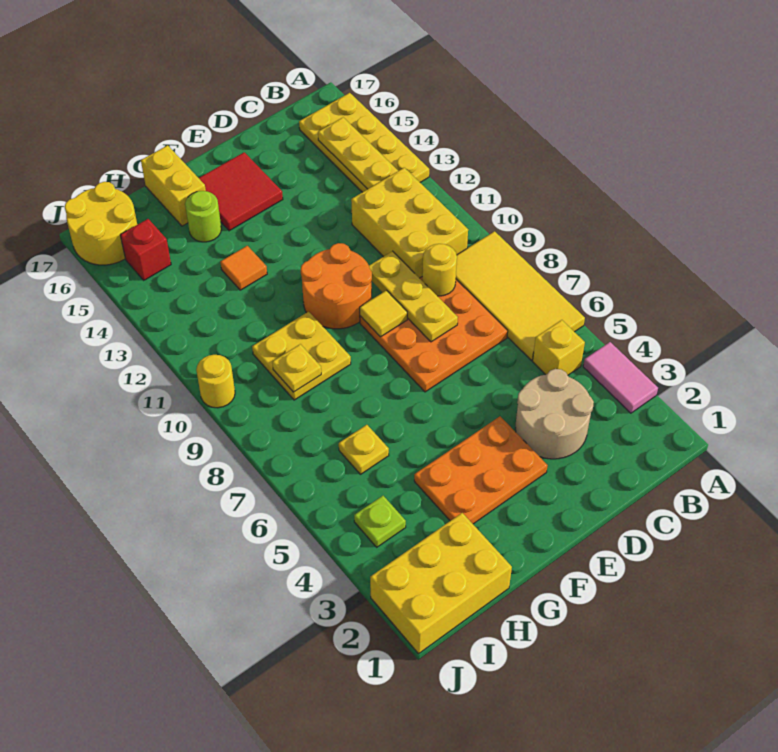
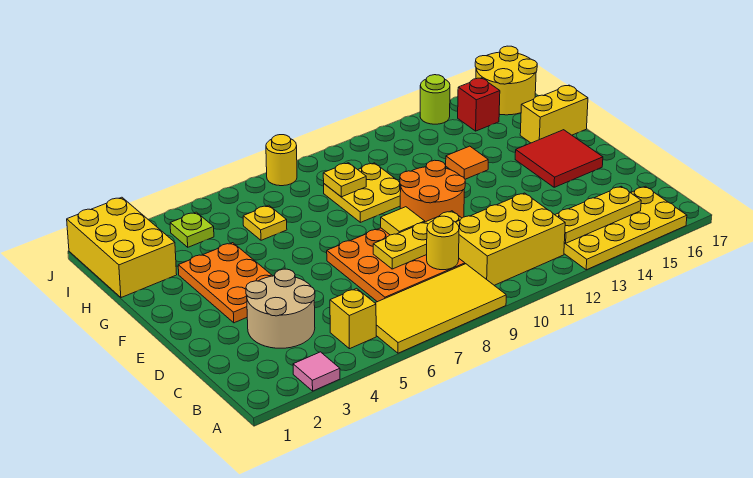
pink 1x2 tile [583,342,658,413] -> pink 1x1 tile [293,352,340,391]
lime 1x1 round brick [185,191,221,242] -> lime 1x1 round brick moved to [420,75,450,124]
yellow 1x1 round brick [196,355,235,408] -> yellow 1x1 round brick moved to [266,135,297,186]

